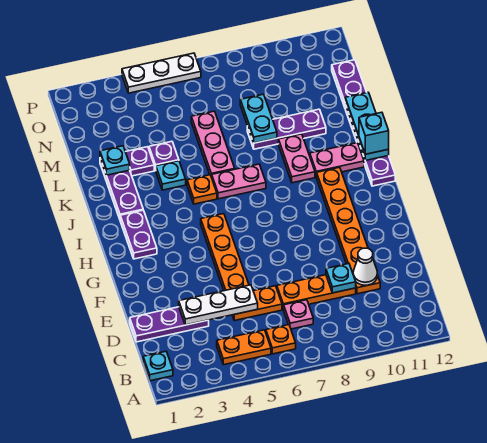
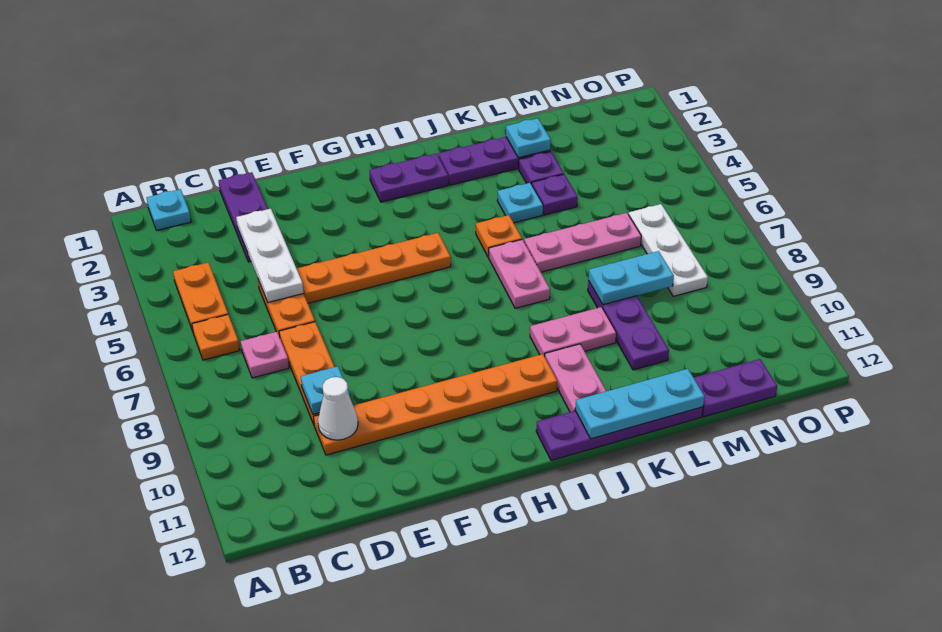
cyan 1x1 brick [359,112,389,154] -> none
white 1x3 plate [122,53,201,93] -> white 1x3 plate moved to [629,204,708,296]

